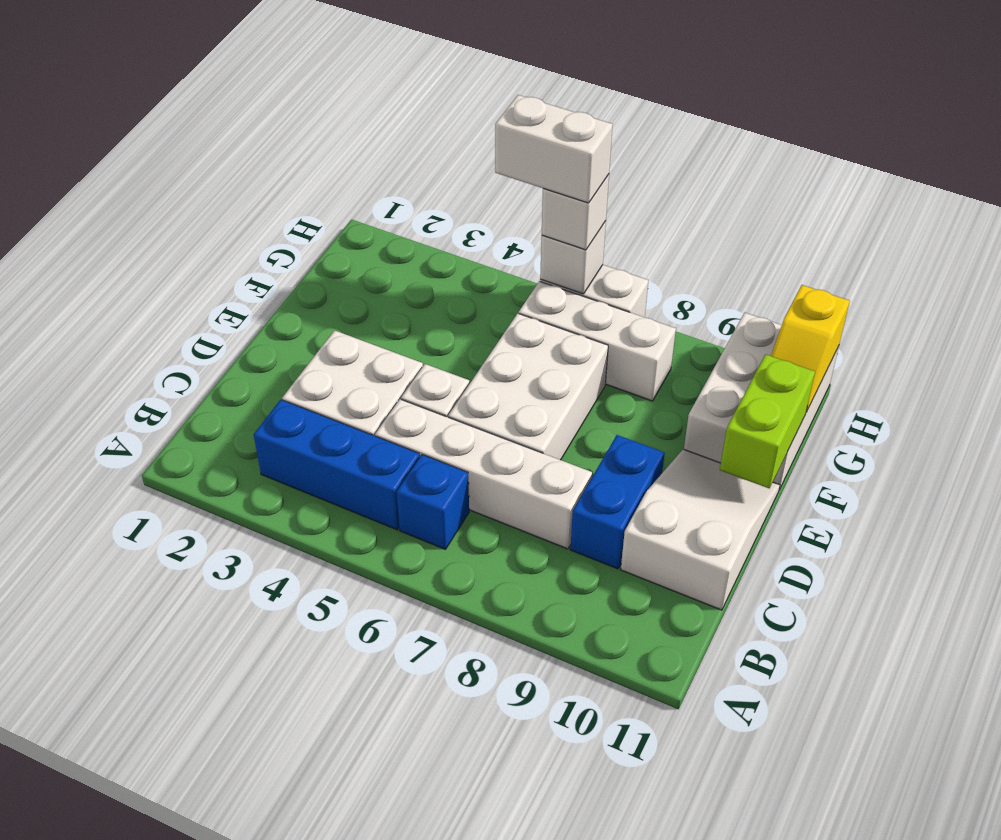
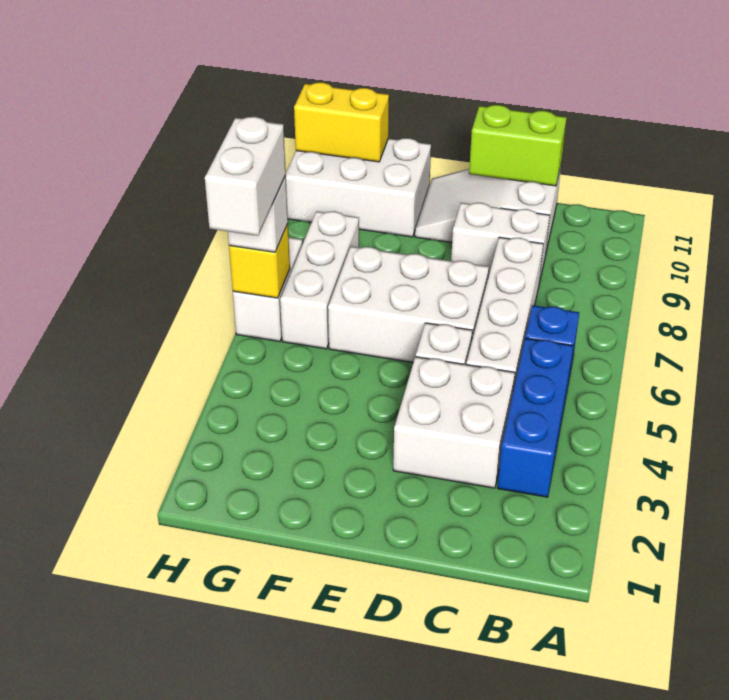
blue 1x2 brick [570,435,665,569] -> white 1x2 brick [451,203,550,283]
lime 1x2 brick [720,354,815,488] -> lime 1x2 brick moved to [469,105,567,186]
yellow 1x2 slope [771,285,850,412] -> yellow 1x2 brick [294,82,389,162]
white 1x1 brick [540,221,606,294] -> yellow 1x1 brick [229,224,290,298]

